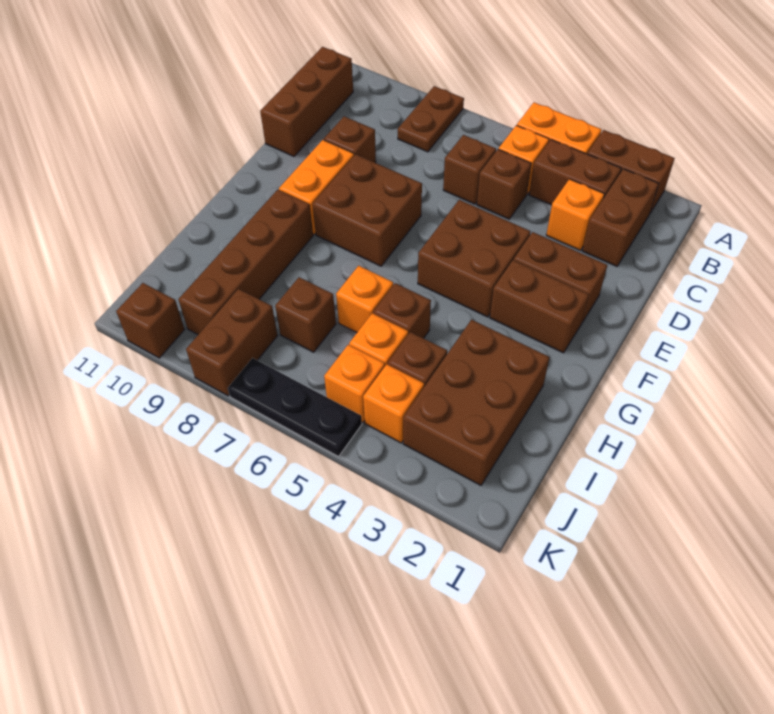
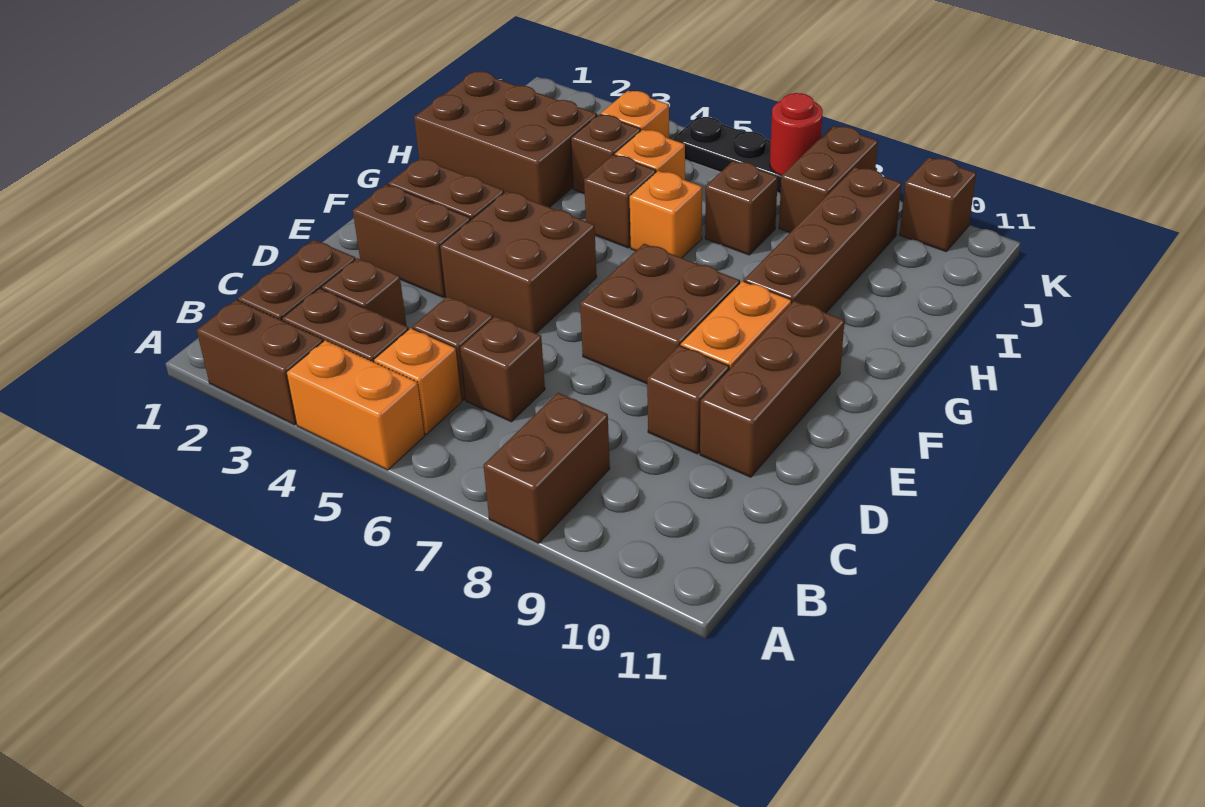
brown 1x2 plate [398,86,464,152] -> brown 1x2 brick [484,393,610,543]
brown 1x3 brick [260,47,353,156] -> brown 1x3 brick moved to [700,301,845,477]
orange 1x1 brick [546,179,604,250] -> brown 1x1 brick [321,258,406,326]
brown 2x3 brick [403,320,550,485] -> brown 2x3 brick turned to [414,71,597,207]
orange 1x1 brick [324,345,385,422] -> none
none -> red 1x1 round brick [770,93,823,176]

